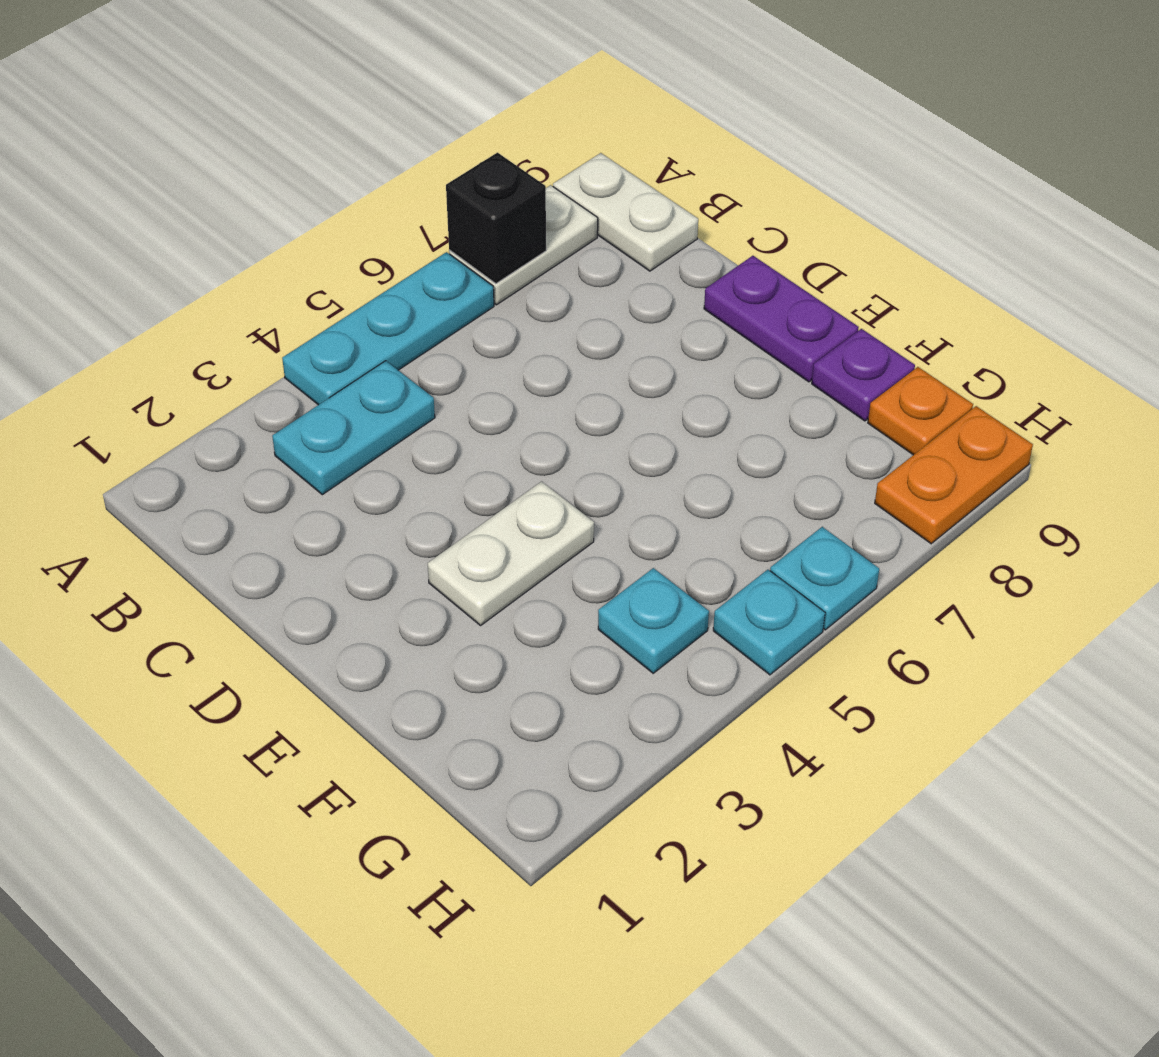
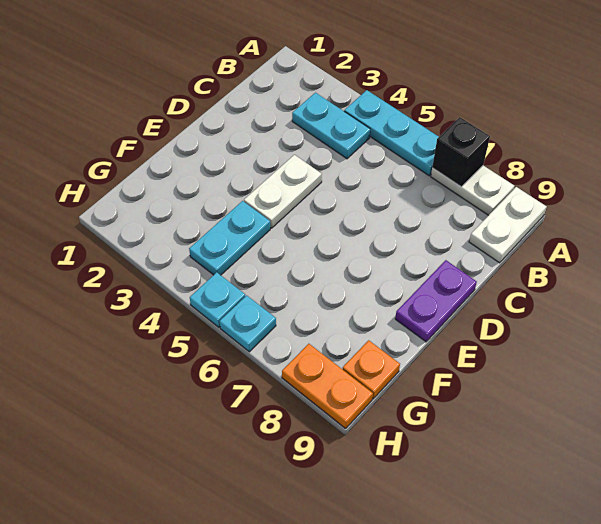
white 1x2 plate [428,481,594,625] -> white 1x2 plate turned to [244,155,322,228]
purple 1x1 plate [812,329,915,421] -> none
cyan 1x1 plate [598,568,709,673] -> cyan 1x2 plate [189,201,270,275]

